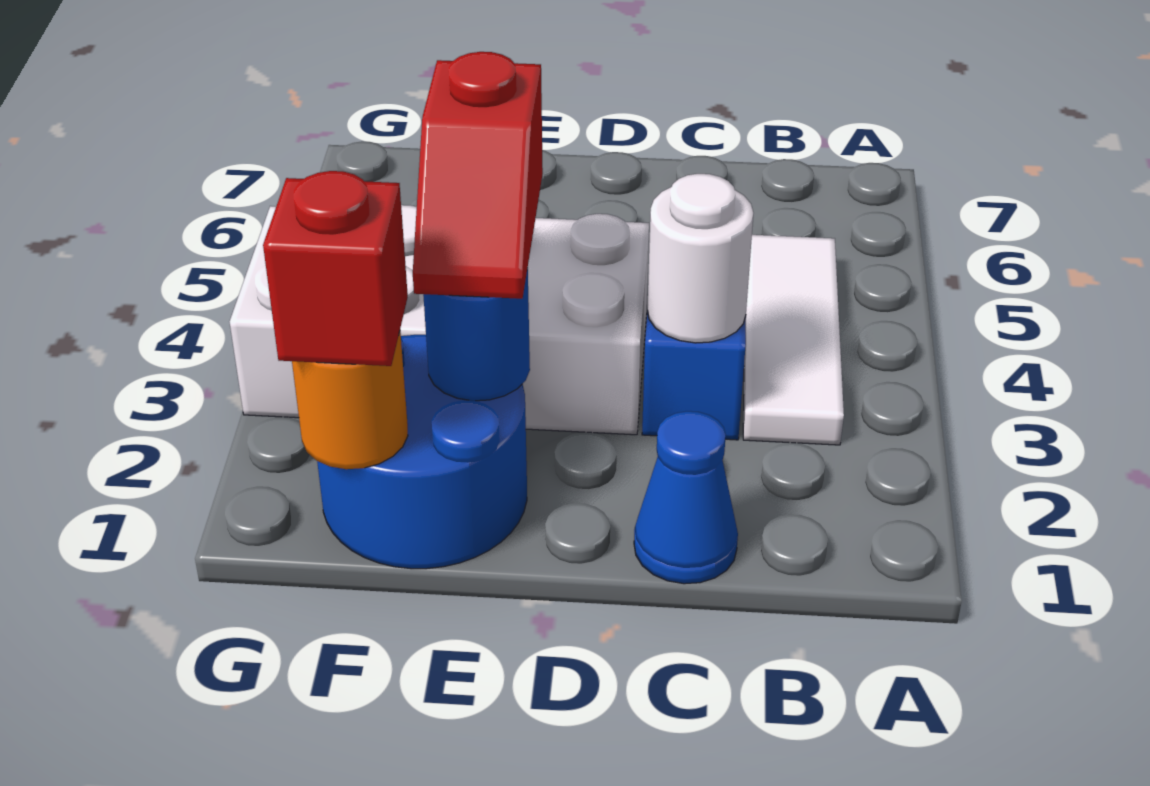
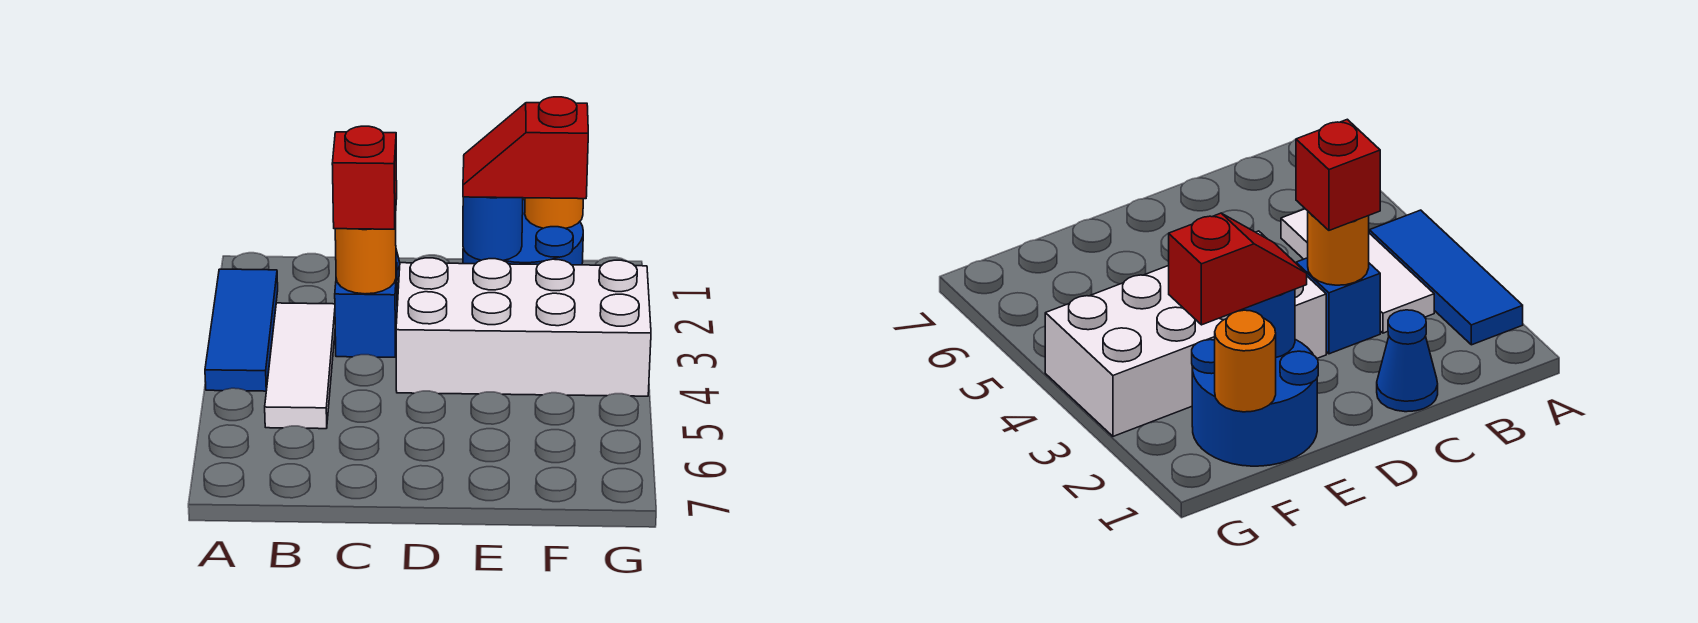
none -> blue 1x3 tile [205,269,278,391]
white 1x1 round brick [647,174,753,343] -> orange 1x1 round brick [335,216,396,294]
red 1x2 slope [413,52,543,299] -> red 1x2 slope turned to [463,97,588,199]
red 1x1 brick [263,171,408,366] -> red 1x1 brick moved to [332,126,397,229]

